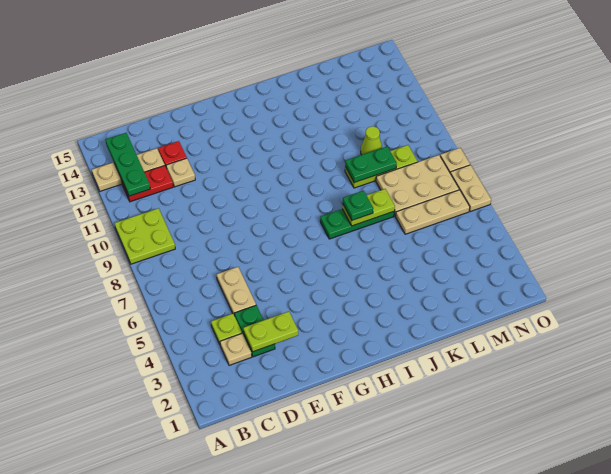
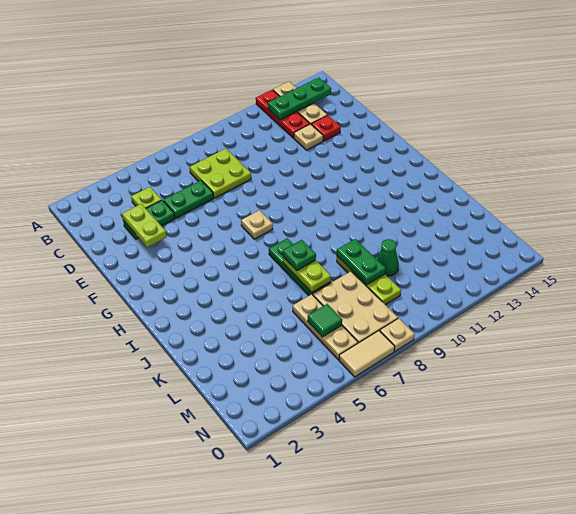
lime 2x2 plate [114,208,175,264] -> lime 2x2 plate moved to [190,149,251,198]
red 1x2 plate [122,166,173,202] -> red 1x3 plate [256,90,310,138]
tan 1x1 plate [220,334,252,365] -> tan 1x1 plate moved to [241,210,273,239]
tan 1x2 plate [217,267,256,316] -> green 1x2 plate [163,180,214,218]
lime 1x1 cone [361,126,382,155] -> green 1x1 cone [377,239,399,276]
none -> green 1x1 tile [308,304,342,337]
tan 1x2 plate [450,165,491,212] -> tan 1x2 tile [339,331,395,377]

